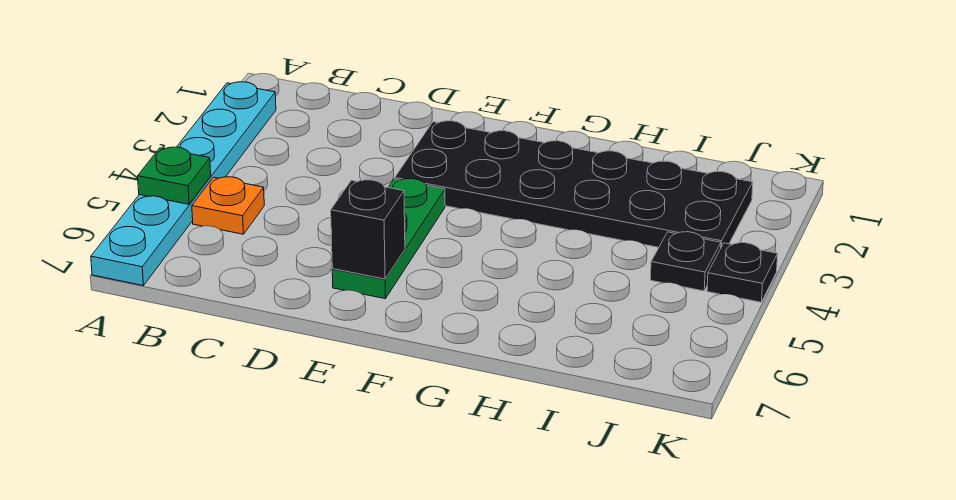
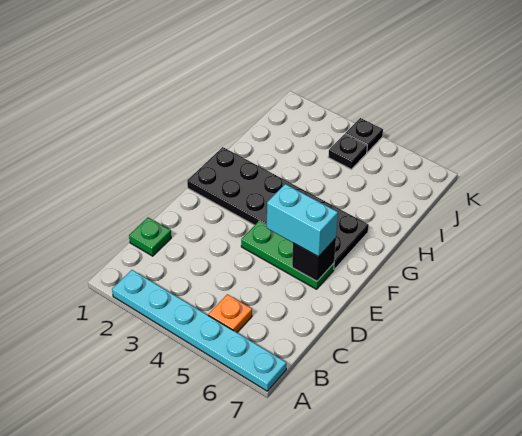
green 1x1 plate [138,147,211,204] -> green 1x1 plate moved to [129,218,171,256]
black 2x6 plate [395,121,753,247] -> black 2x6 plate turned to [187,147,369,269]
none -> cyan 1x2 brick [267,184,338,257]

